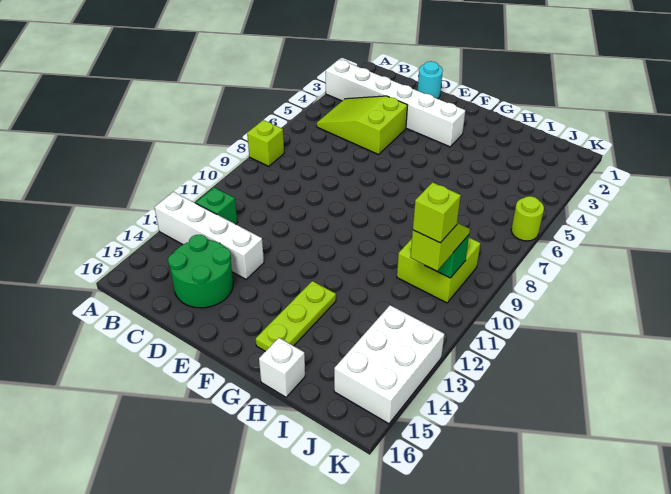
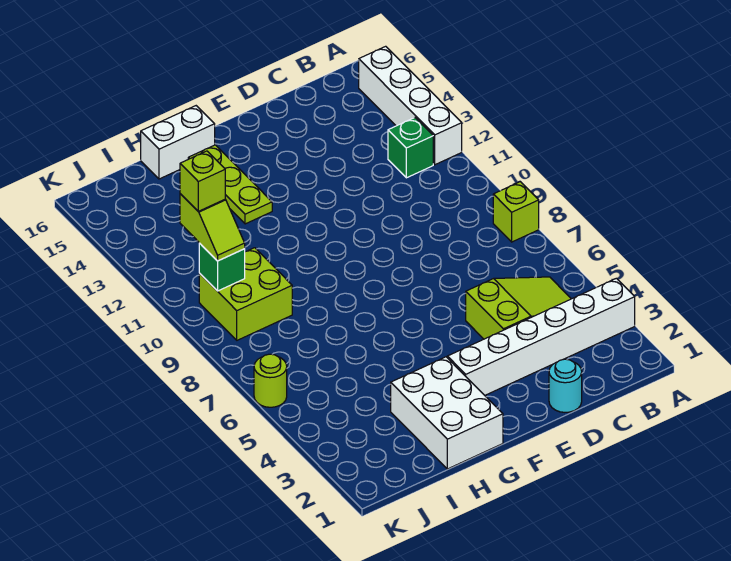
white 1x4 brick [155,192,264,279] -> white 1x4 brick turned to [359,46,462,165]
green 2x2 round brick [168,235,233,308] -> none
white 1x1 brick [259,338,305,397] -> white 1x2 brick [141,106,215,179]
white 2x3 brick [334,305,444,424] -> white 2x3 brick moved to [391,357,503,469]

